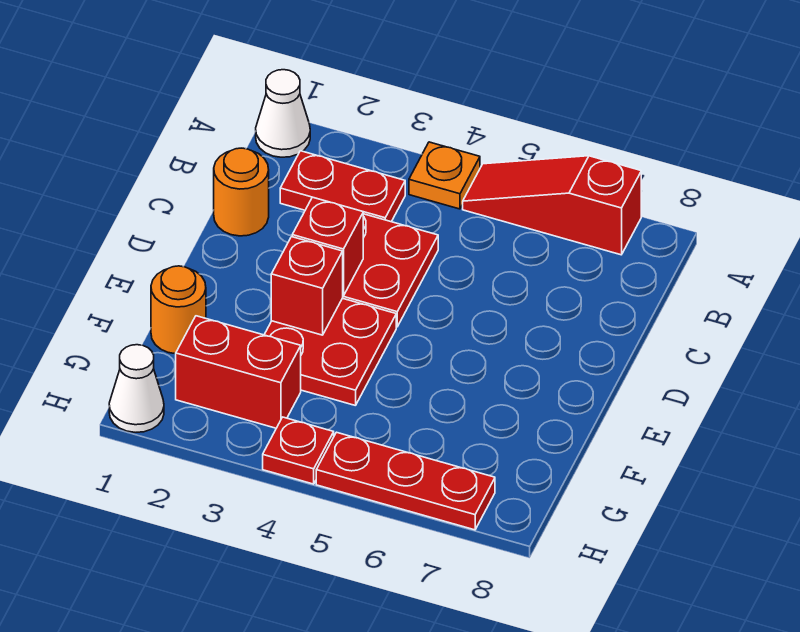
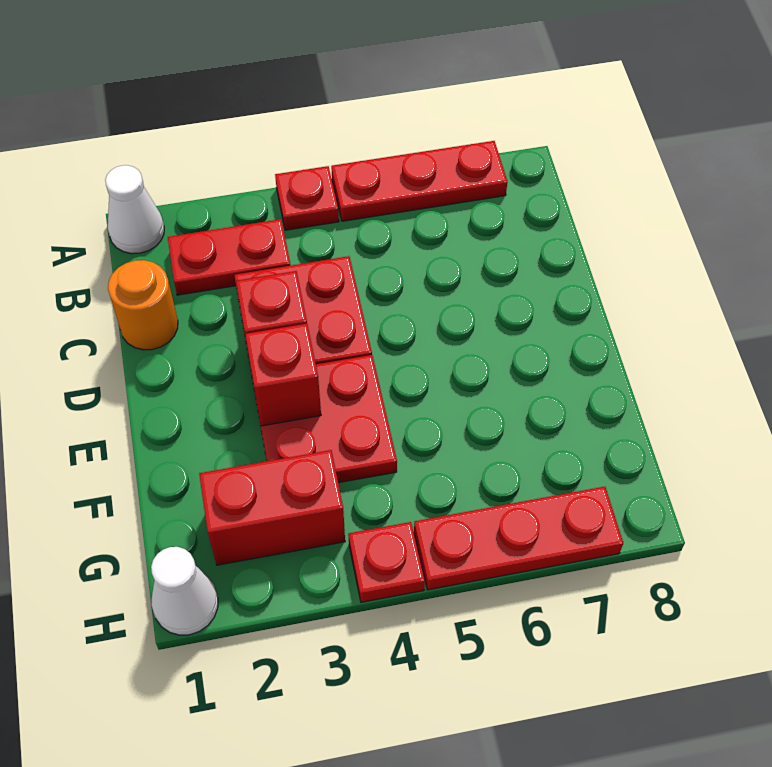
orange 1x1 plate [409,142,480,209] -> red 1x1 plate [275,166,339,230]
red 1x3 slope [463,156,641,255] -> red 1x3 plate [331,141,507,221]
orange 1x1 round brick [151,266,206,354] -> none

